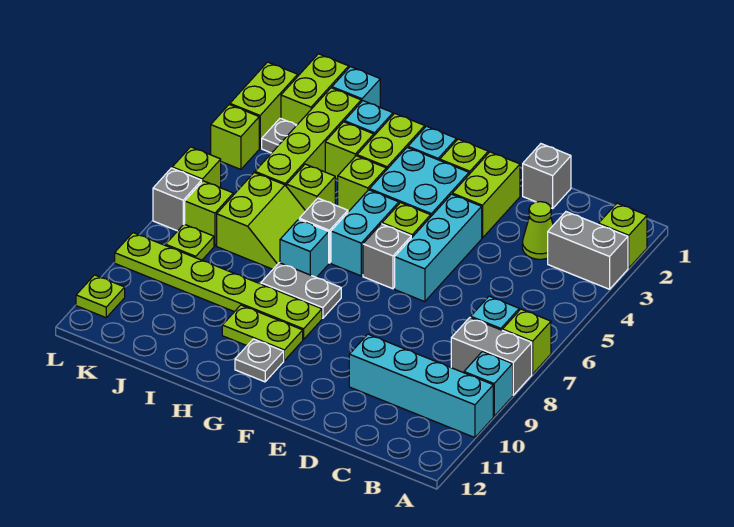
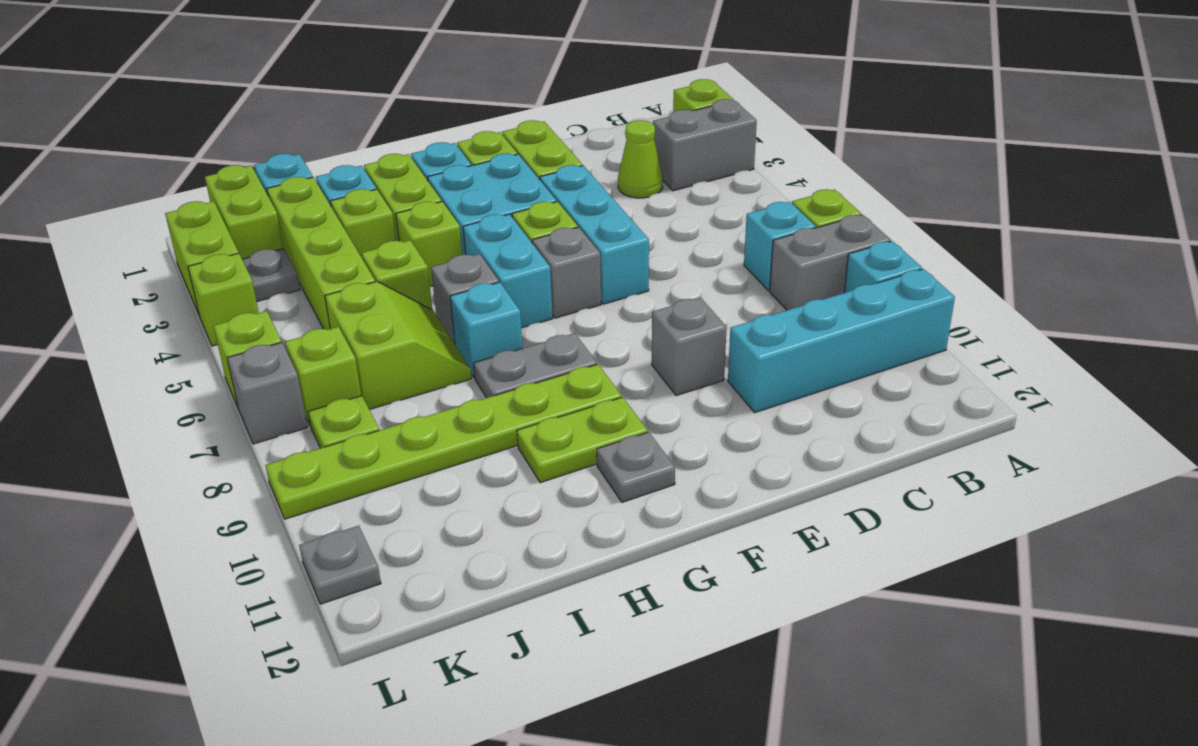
grey 1x1 brick [523,144,571,208] -> grey 1x1 brick moved to [652,298,727,395]
lime 1x1 plate [76,275,125,318] -> grey 1x1 plate [299,526,381,604]

